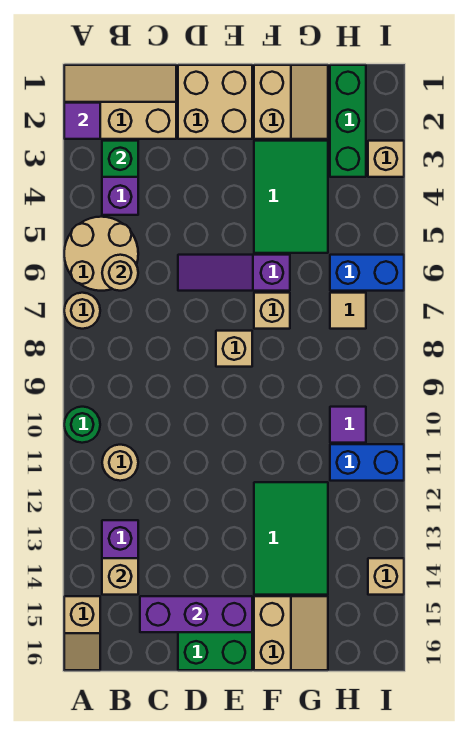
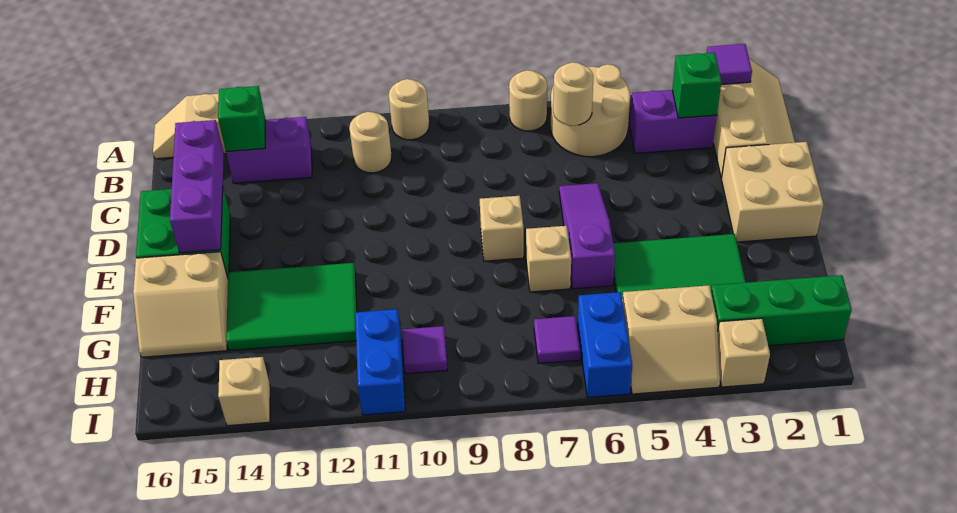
green 1x1 round brick [64,407,100,443] -> tan 1x1 round brick [389,79,429,140]
tan 1x1 brick [102,558,138,595] -> green 1x1 brick [218,86,265,151]
tan 2x2 slope [254,65,328,139] -> tan 2x2 slope moved to [622,285,720,394]
tan 1x1 tile [330,293,366,329] -> purple 1x1 tile [534,316,580,363]

